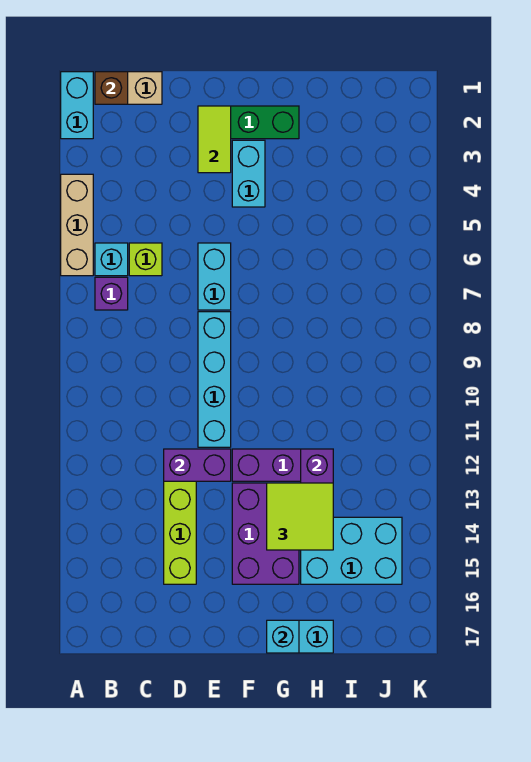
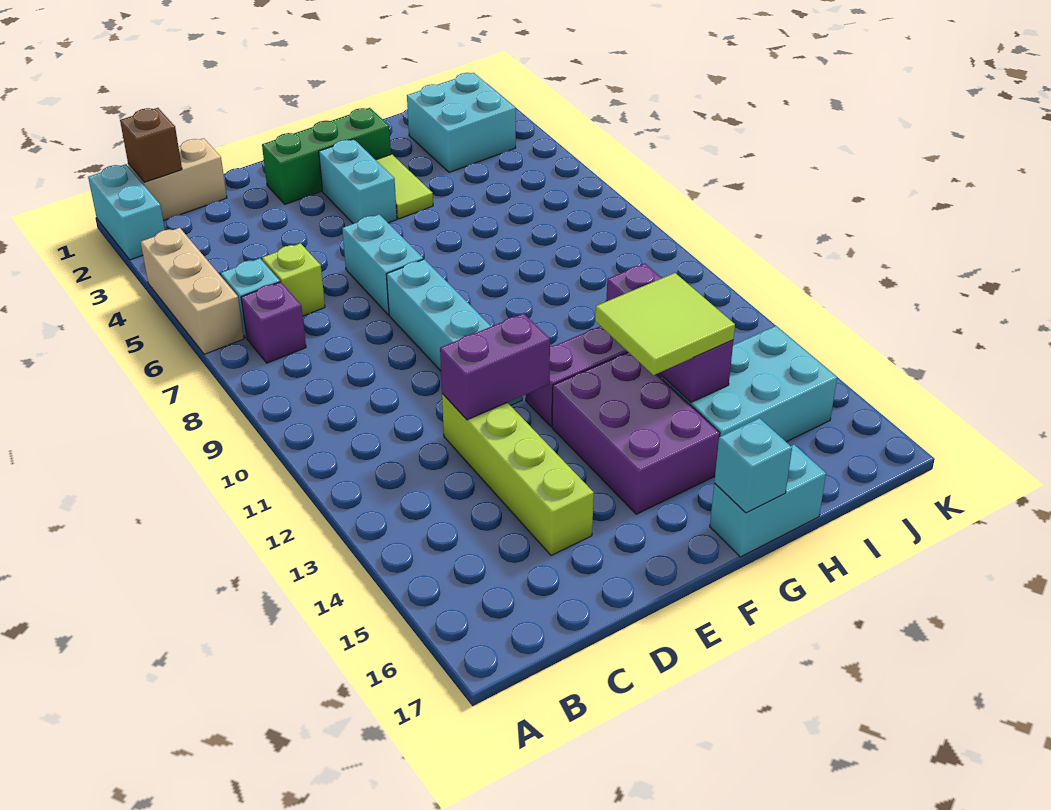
lime 1x2 tile [198,106,231,173] -> lime 1x2 tile moved to [376,154,433,219]
none -> cyan 2x2 brick [407,73,516,172]

